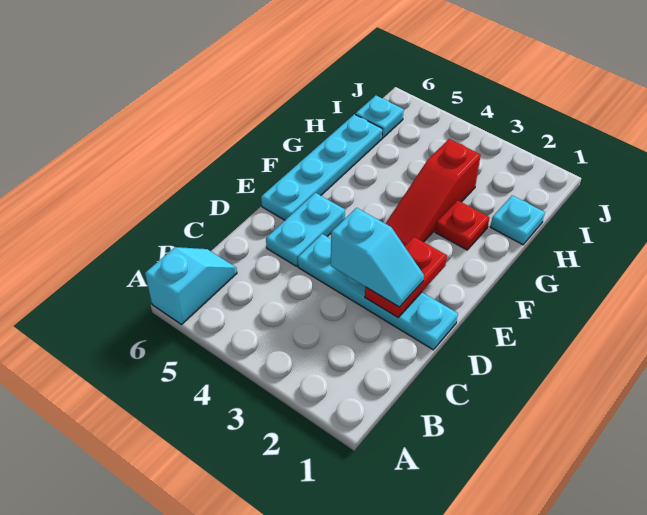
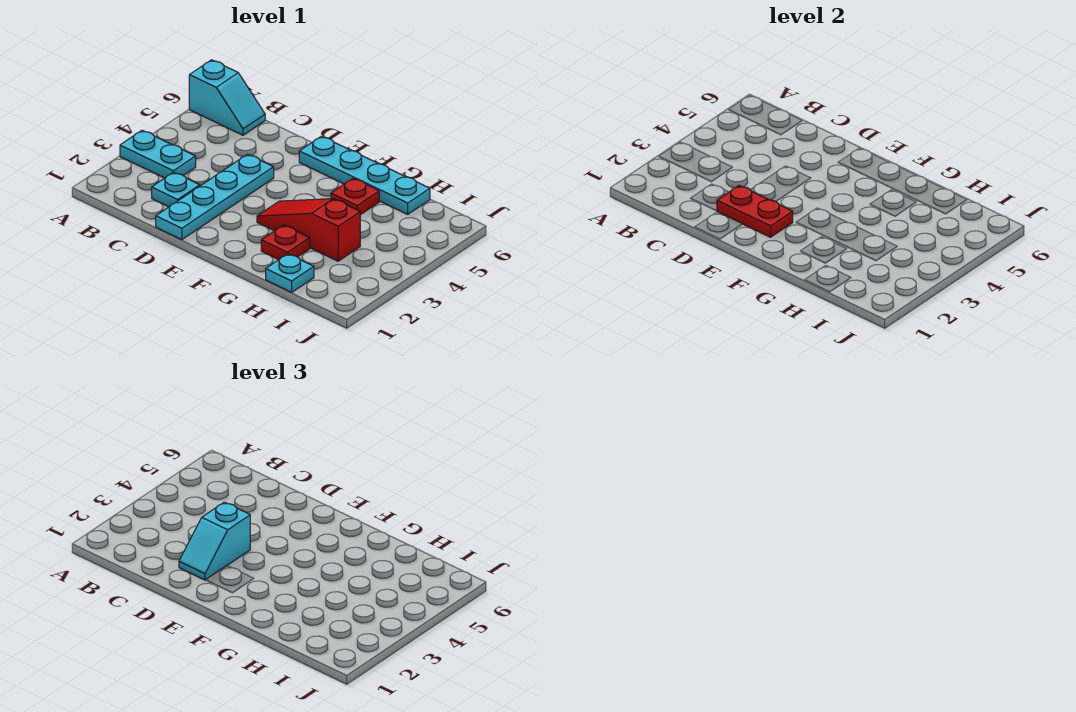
cyan 1x2 plate [266,193,345,266] -> cyan 1x2 plate moved to [120,130,196,178]
none -> red 1x1 plate [331,178,379,215]
cyan 1x1 plate [355,96,404,138] -> cyan 1x1 plate moved to [152,172,200,207]

